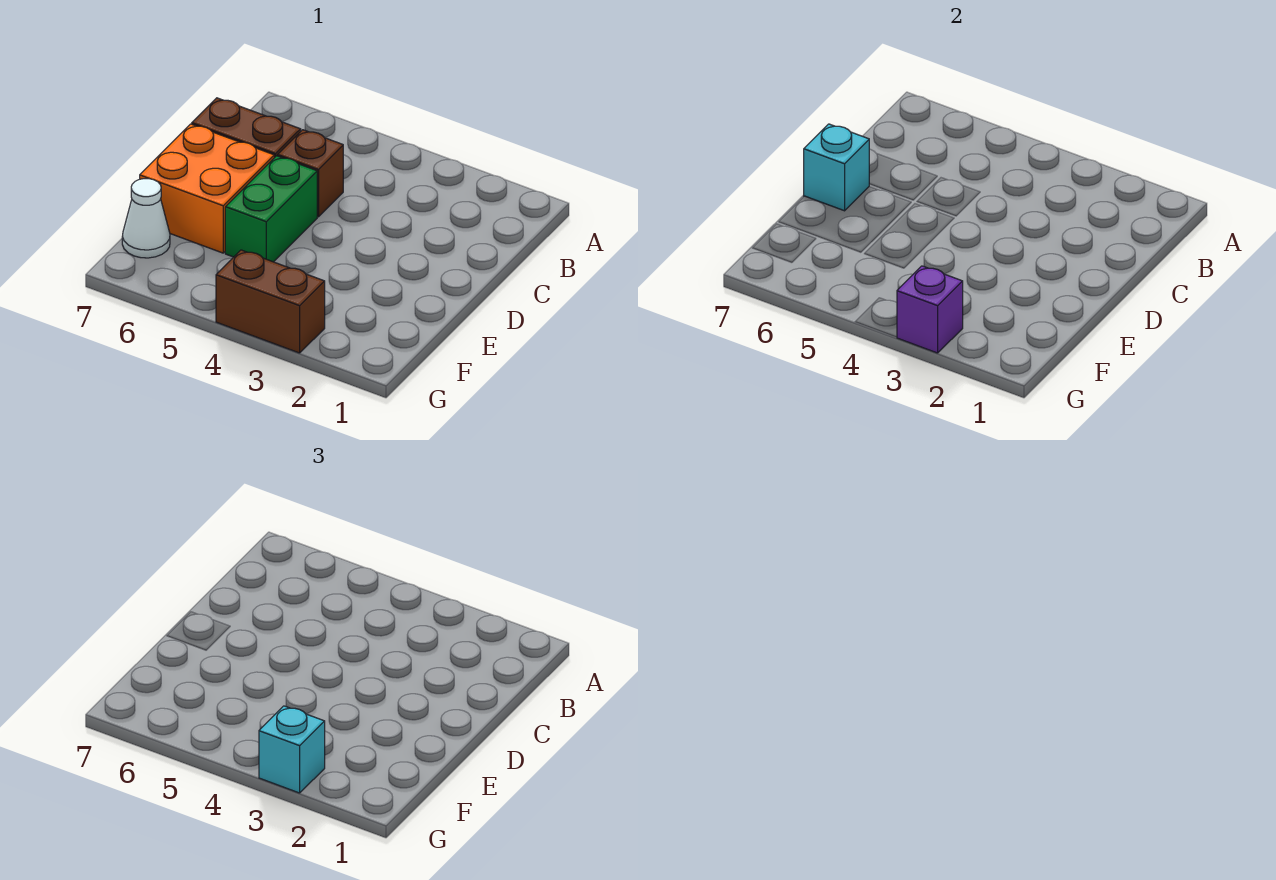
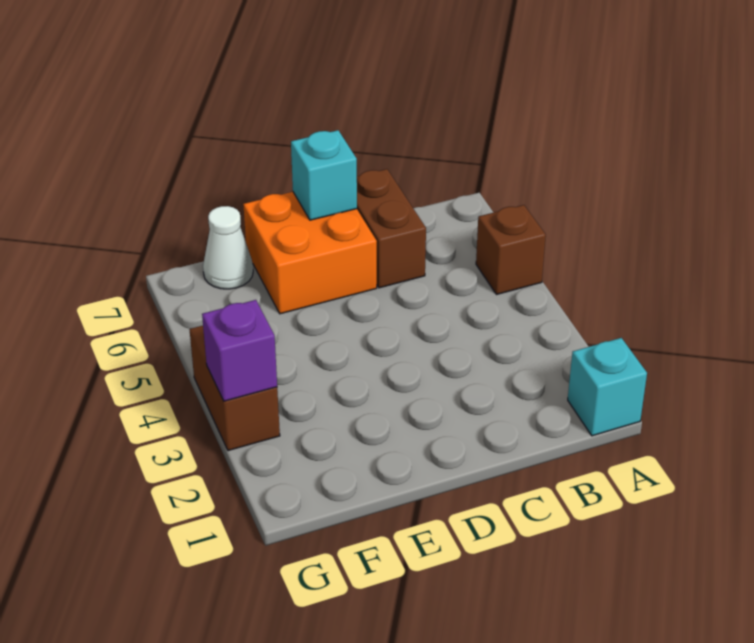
brown 1x1 brick [278,130,343,217] -> brown 1x1 brick moved to [476,205,546,295]
green 1x2 brick [225,156,317,262] -> none
cyan 1x1 brick [259,706,325,793] -> cyan 1x1 brick moved to [568,338,647,436]

